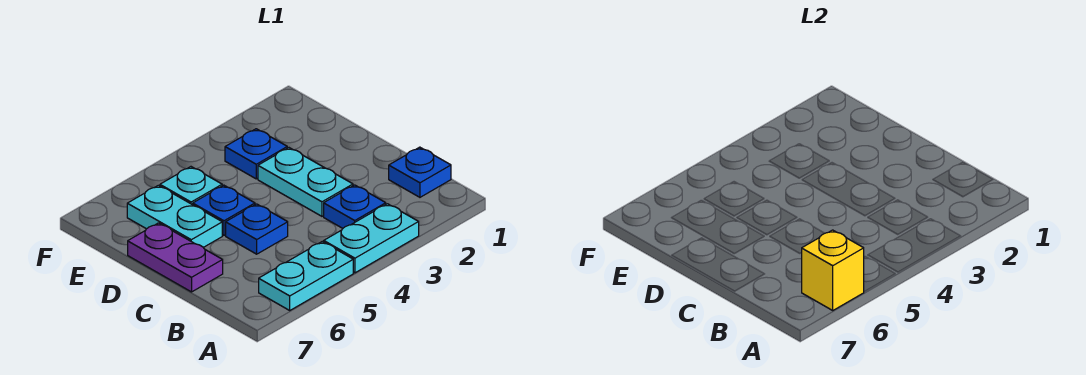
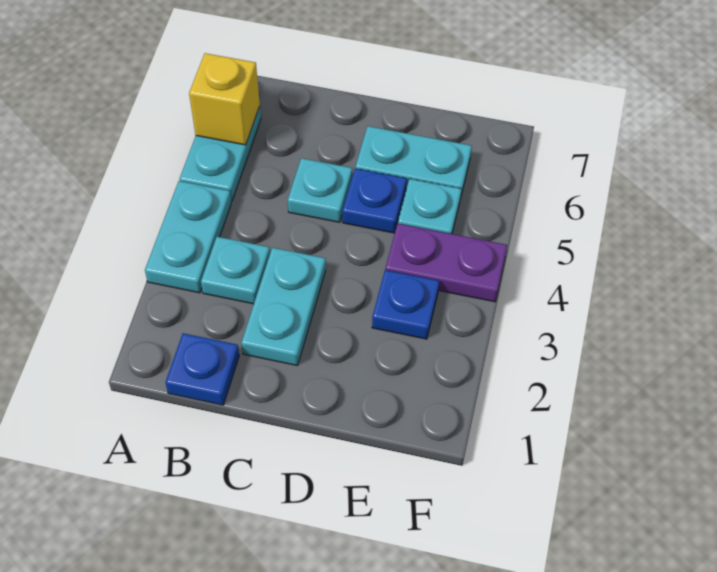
blue 1x1 plate [324,185,386,228] -> cyan 1x1 plate [201,237,270,304]
cyan 1x2 plate [258,148,353,216] -> cyan 1x2 plate turned to [241,248,326,366]
blue 1x1 plate [226,204,288,254] -> cyan 1x1 plate [288,158,352,222]
purple 1x2 plate [128,223,223,292] -> purple 1x2 plate moved to [385,223,507,302]

